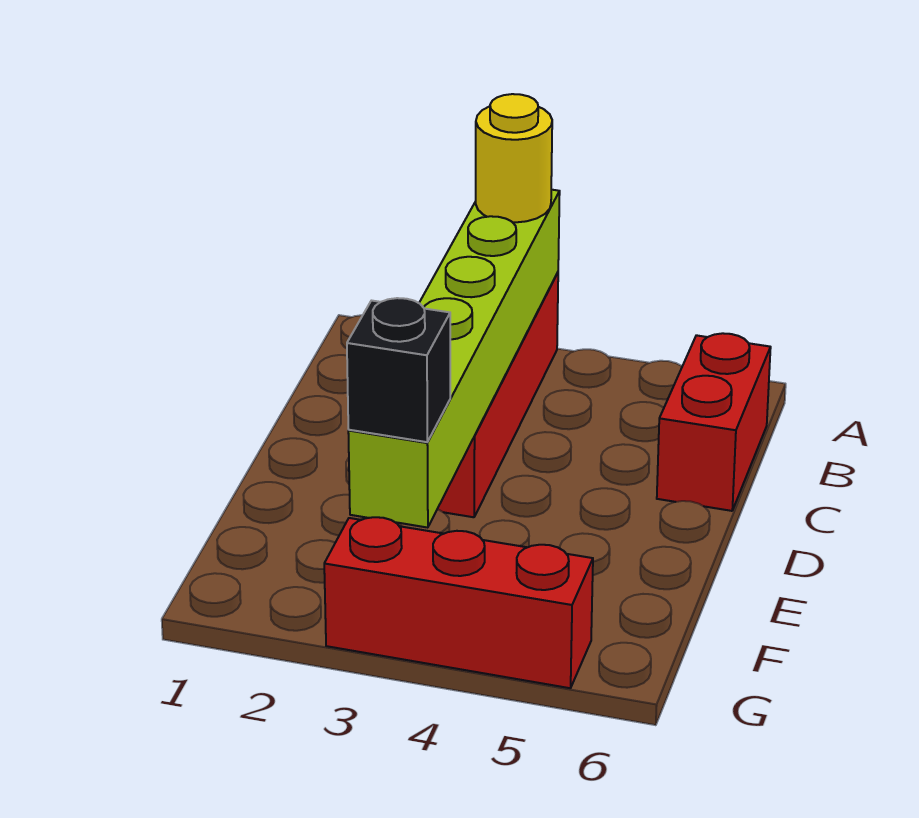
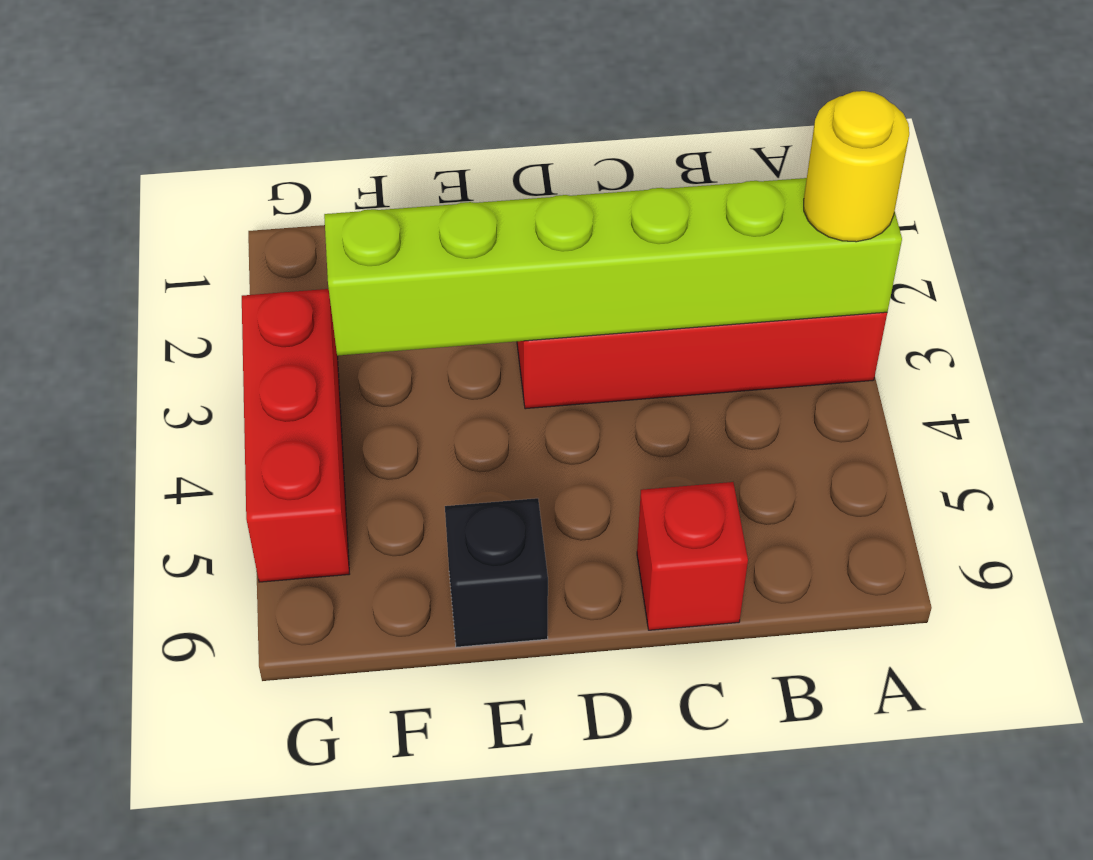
red 1x2 brick [657,333,771,511] -> red 1x1 brick [637,482,748,630]
black 1x1 brick [347,298,450,442] -> black 1x1 brick moved to [445,498,548,647]

